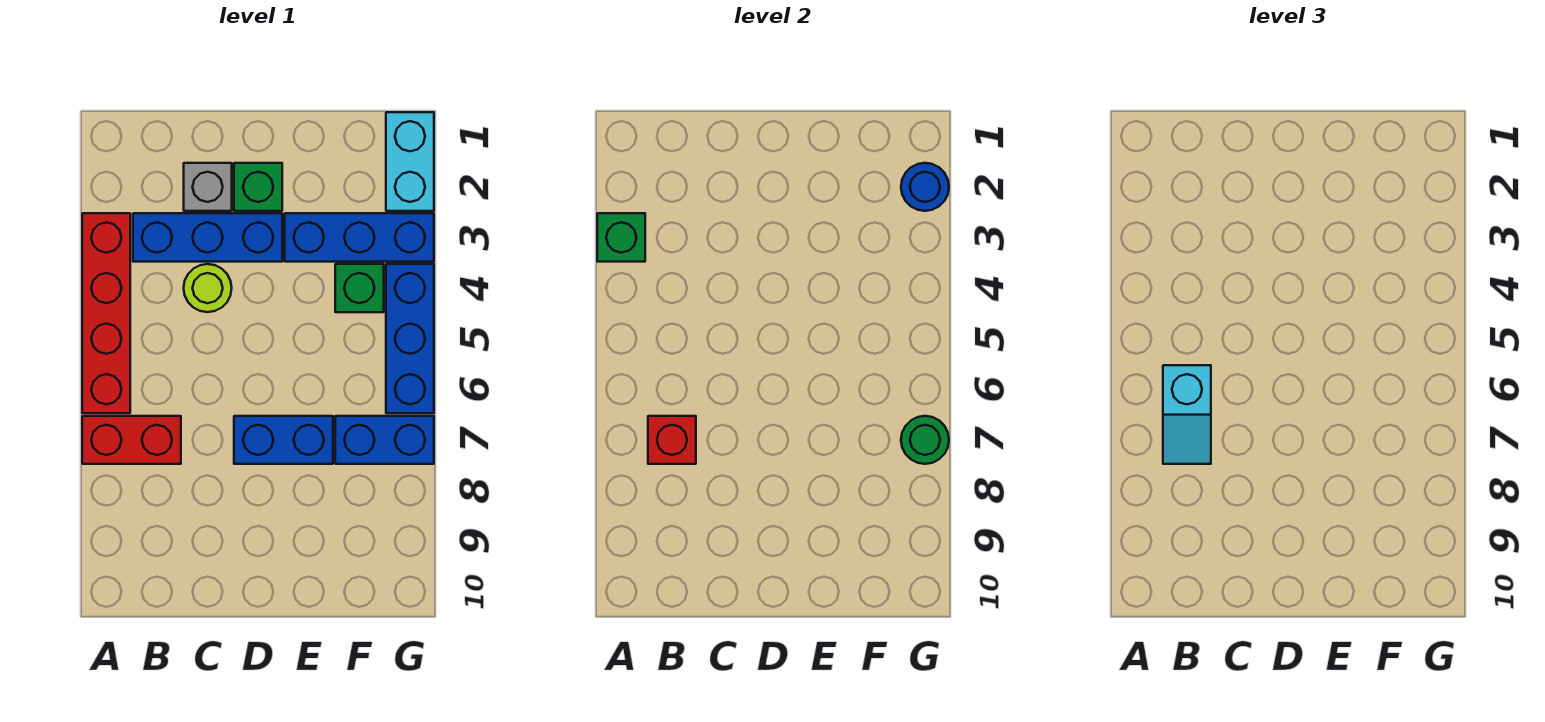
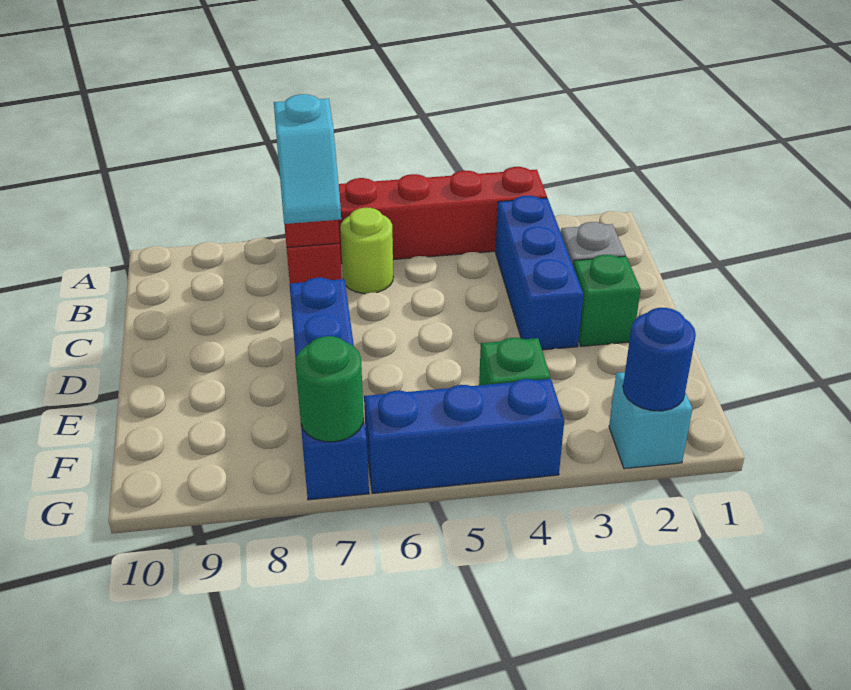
green 1x1 brick [597,213,645,262] -> none
cyan 1x2 slope [1163,365,1211,464] -> cyan 1x2 slope turned to [274,94,341,224]
lime 1x1 round brick [184,264,232,312] -> lime 1x1 round brick moved to [340,208,393,294]
blue 1x3 brick [285,213,434,262] -> none
cyan 1x2 brick [386,112,434,211] -> cyan 1x1 brick [609,372,692,469]

